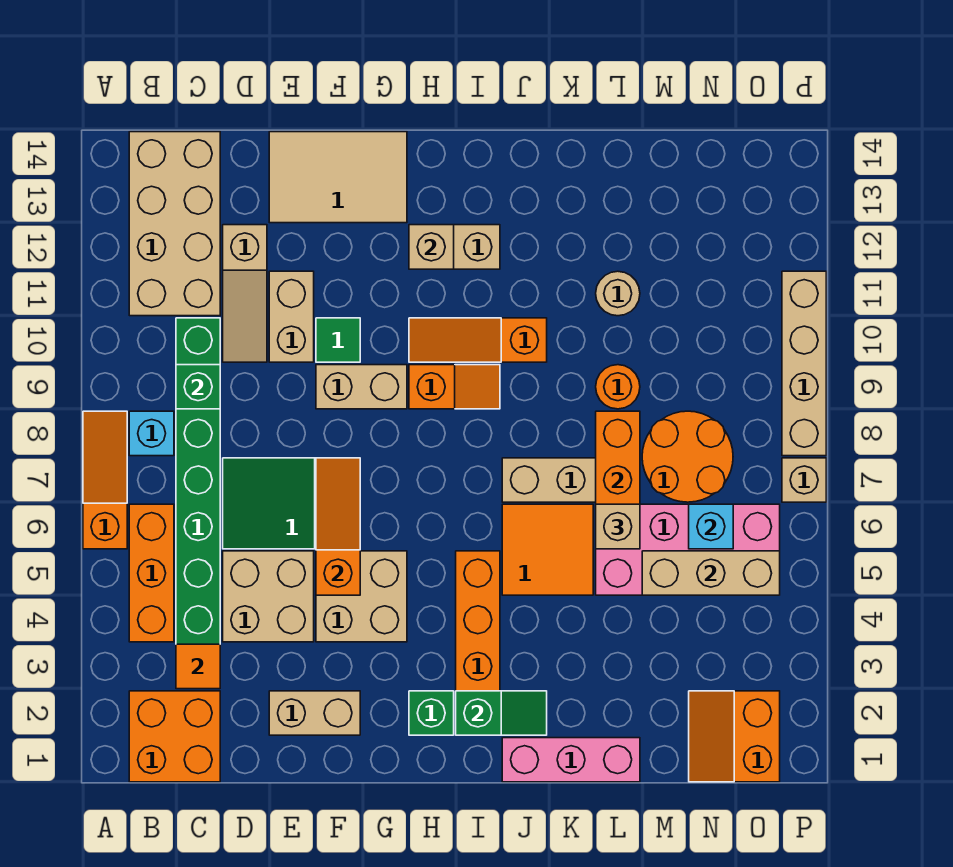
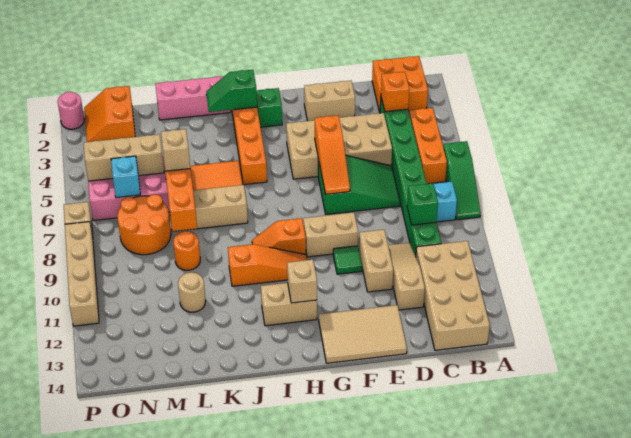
orange 1x3 slope [83,411,127,549] -> green 1x3 slope [443,141,481,220]
orange 1x1 tile [176,644,220,689] -> orange 1x1 brick [381,72,409,112]
orange 2x2 slope [689,691,780,782] -> orange 2x2 slope turned to [84,86,135,142]
none -> pink 1x1 round brick [58,92,84,129]

